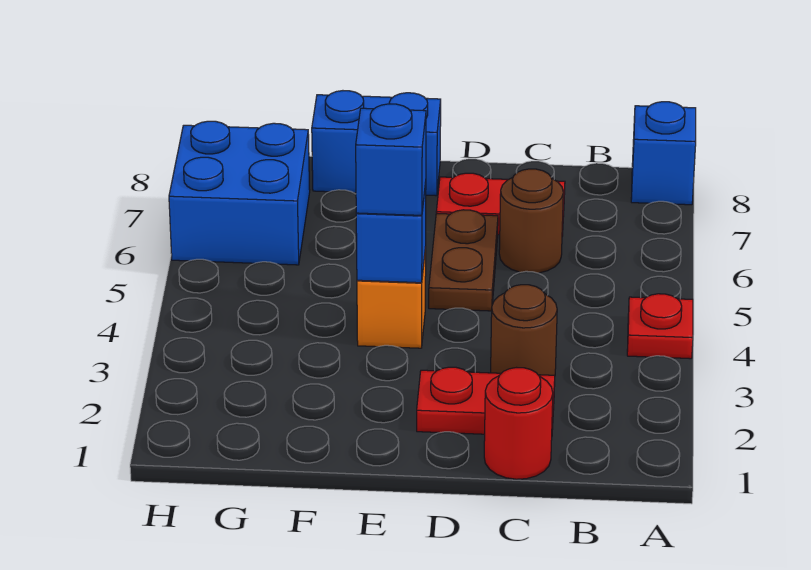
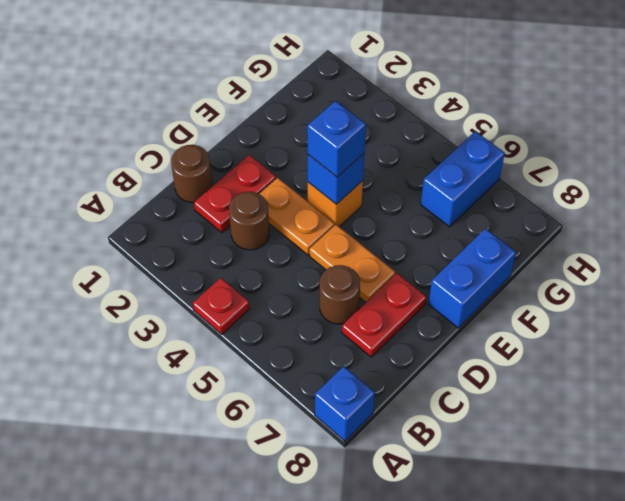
red 1x1 round brick [484,368,553,479] -> brown 1x1 round brick [171,145,212,203]
none -> orange 1x2 plate [259,178,335,255]
brown 1x2 plate [429,210,498,311] -> orange 1x2 plate [309,225,395,302]
blue 2x2 brick [169,121,310,265] -> blue 1x2 brick [421,131,505,227]

